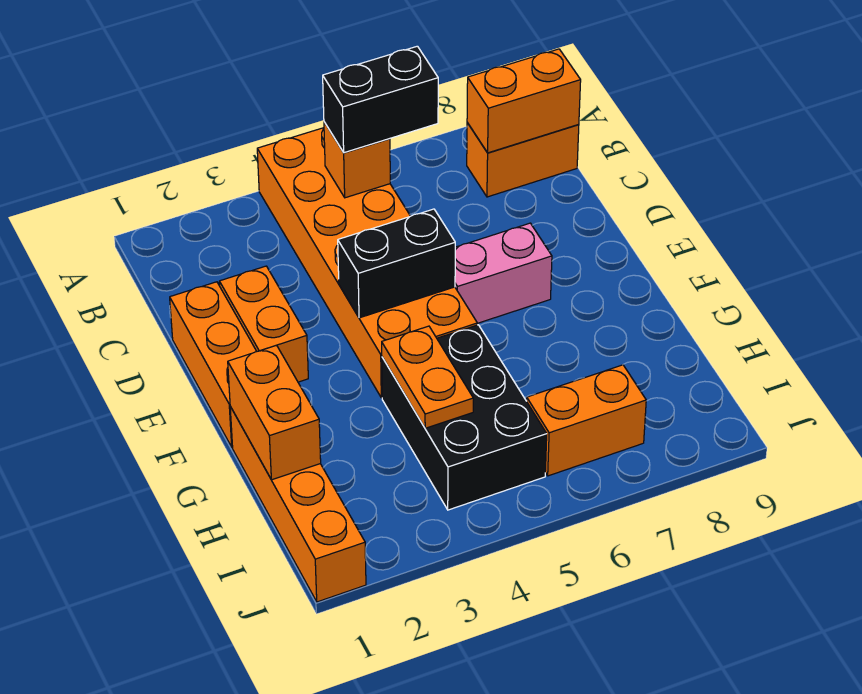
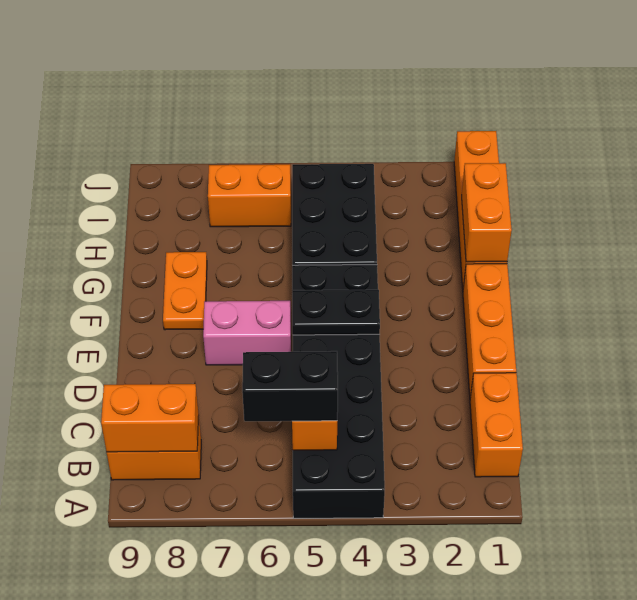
orange 2x6 brick [257,128,477,398] -> black 2x6 brick [292,265,385,518]
orange 1x2 brick [219,266,308,382] -> orange 1x2 brick moved to [470,373,523,477]
black 1x2 brick [338,209,455,318] -> black 1x2 plate [292,290,380,335]
orange 1x2 plate [382,326,473,428] -> orange 1x2 plate moved to [163,252,207,330]

